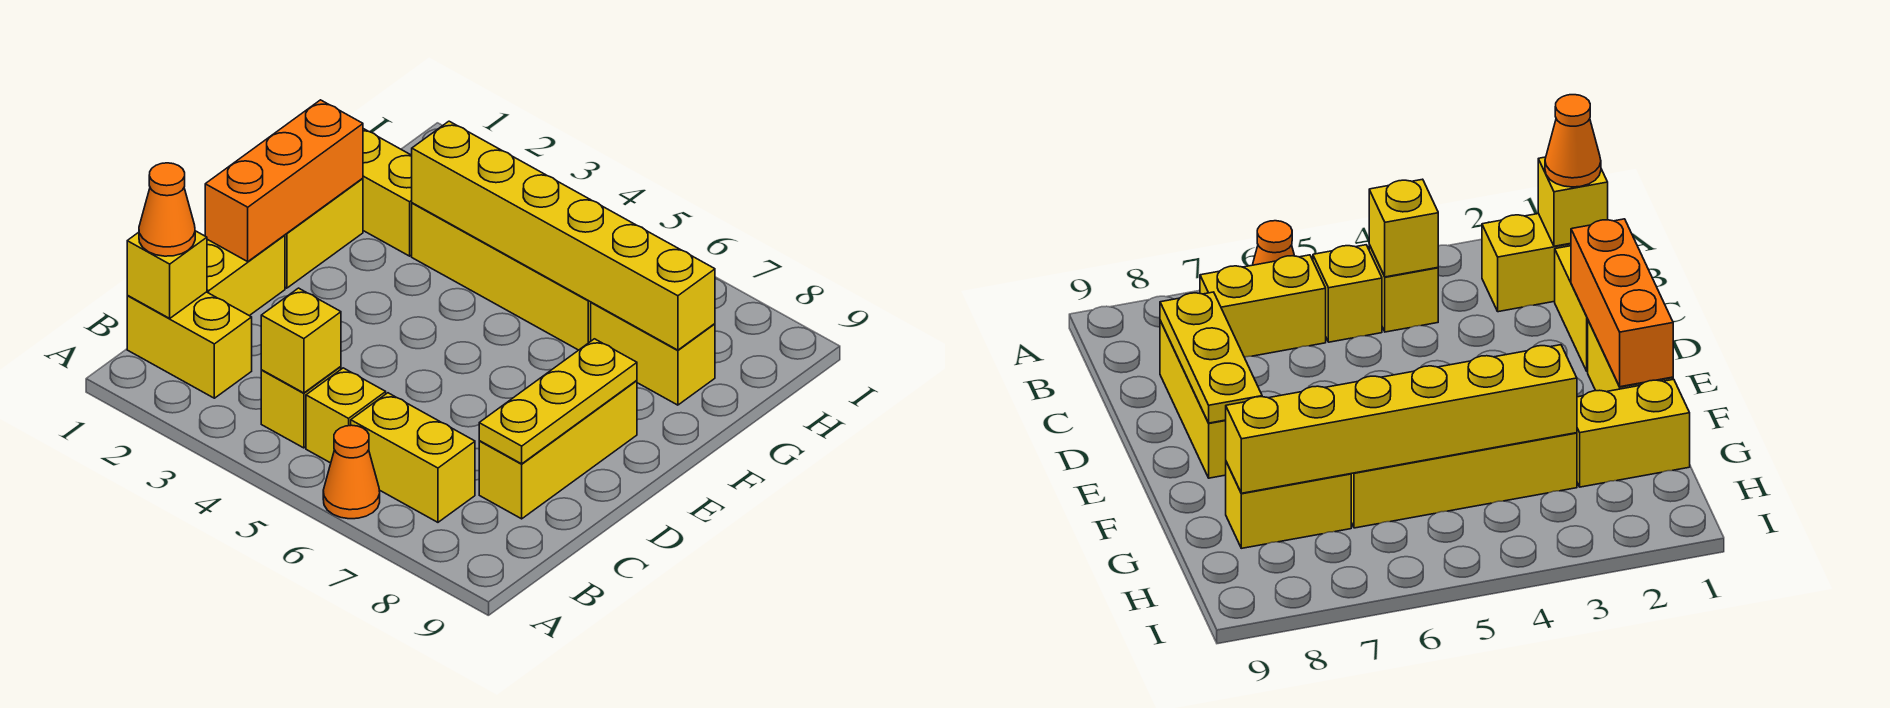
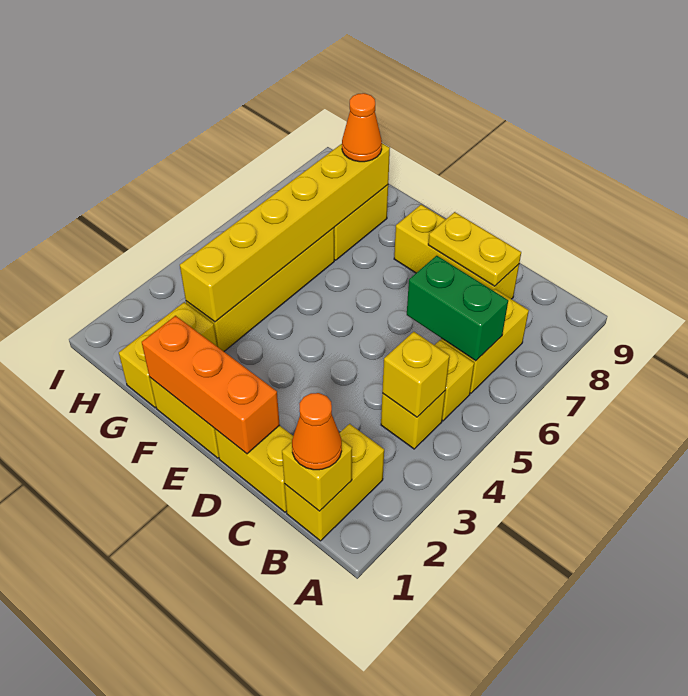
orange 1x1 cone [323,425,380,519] -> orange 1x1 cone moved to [342,93,382,162]
none -> green 1x2 brick [407,256,508,361]
yellow 1x3 plate [479,339,637,464] -> yellow 1x2 plate [428,212,521,286]

